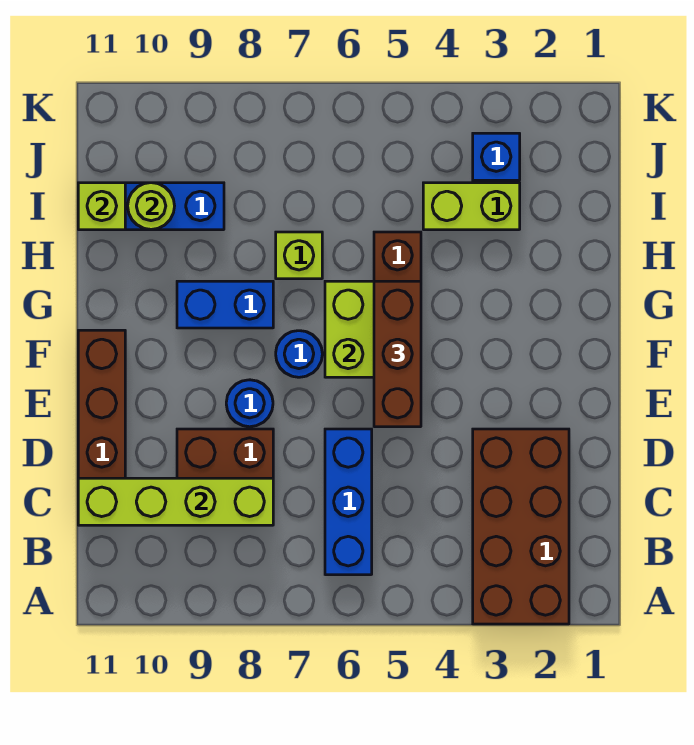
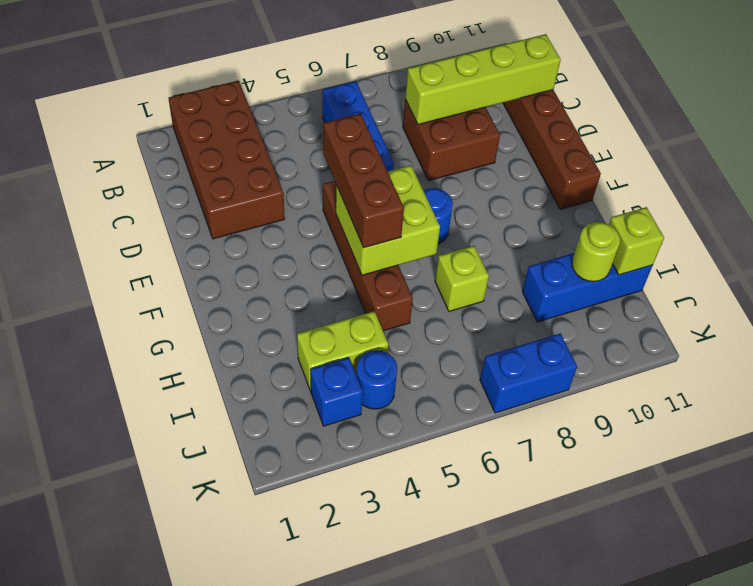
blue 1x1 round brick [226,380,273,427] -> blue 1x1 round brick moved to [356,350,397,409]
blue 1x2 brick [177,281,273,328] -> blue 1x2 brick moved to [480,333,577,413]

